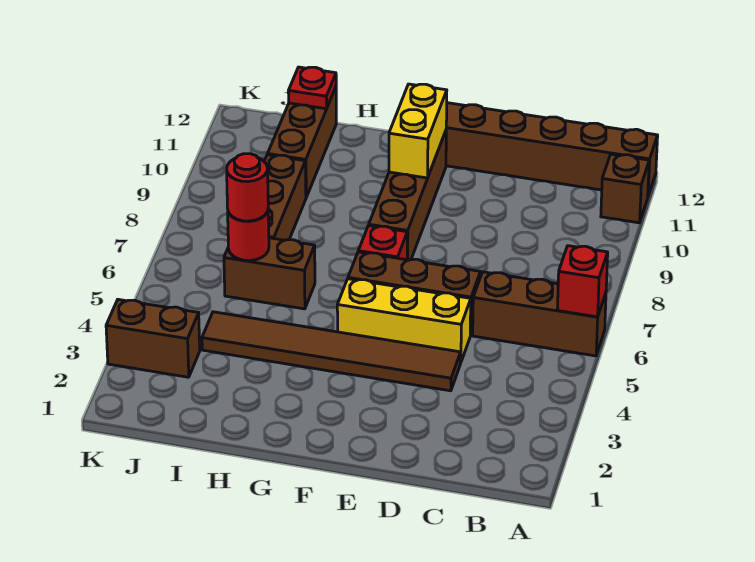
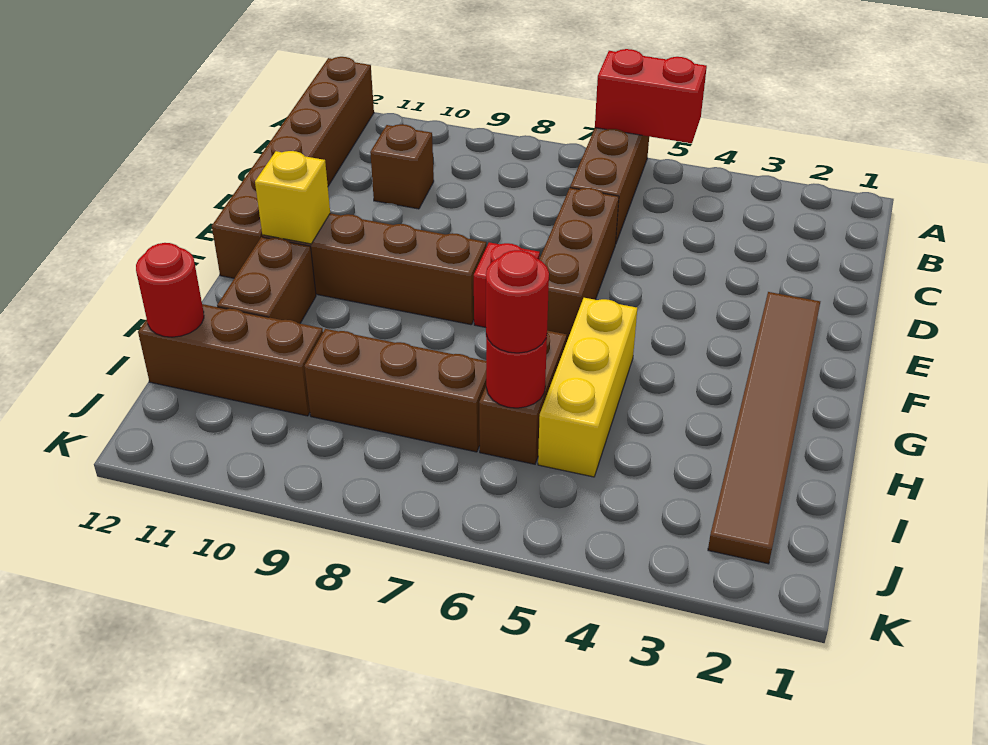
red 1x1 brick [557,246,608,317] -> red 1x2 brick [595,49,707,143]
brown 1x1 brick [601,154,649,223] -> brown 1x1 brick moved to [370,124,434,209]
brown 1x6 tile [202,312,461,391] -> brown 1x6 tile moved to [708,292,820,564]
yellow 1x3 brick [337,279,471,363] -> yellow 1x3 brick moved to [538,298,637,477]
yellow 1x2 brick [389,84,447,178] -> yellow 1x1 brick [255,151,330,244]
red 1x1 plate [288,67,336,109] -> red 1x1 round brick [136,243,204,337]
brown 1x2 brick [106,299,200,377] -> brown 1x2 brick moved to [217,237,316,324]

